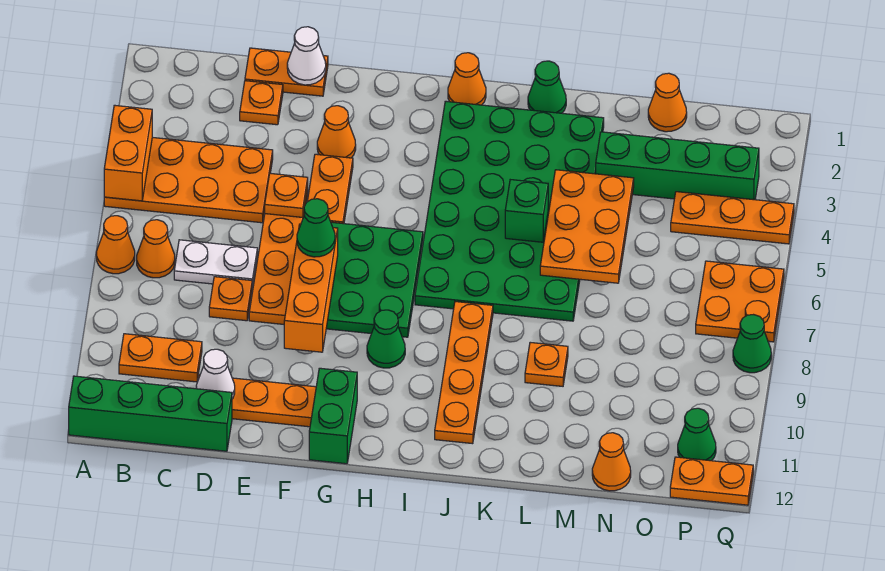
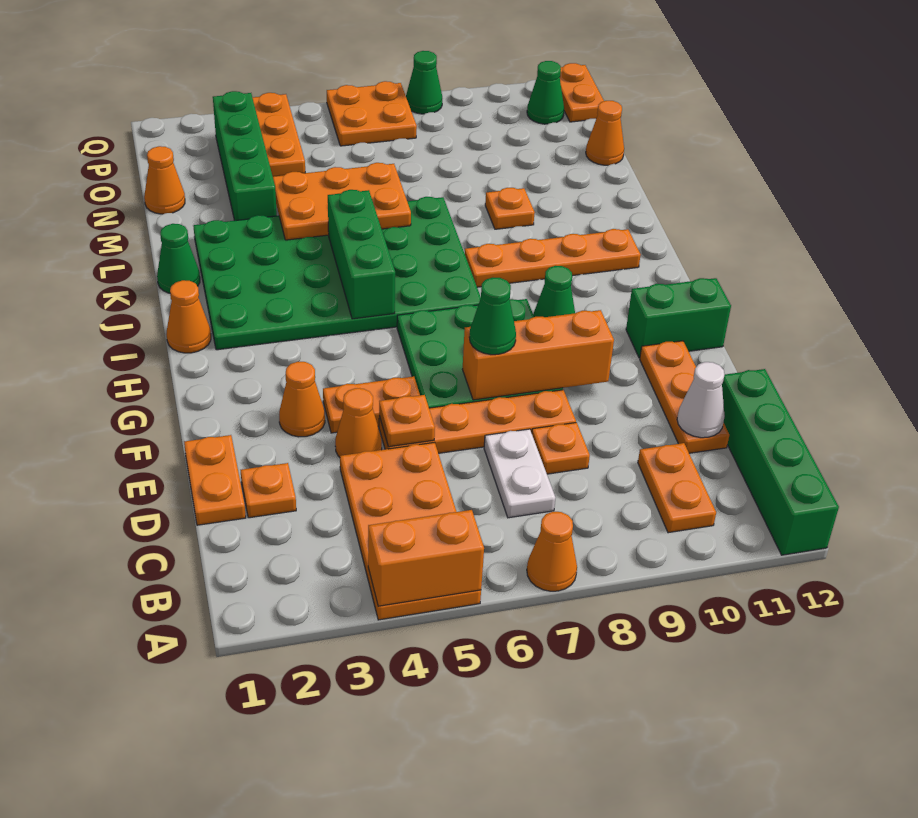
orange 1x1 cone [137,220,175,278] -> orange 1x1 cone moved to [335,388,382,457]
white 1x1 cone [287,27,326,85] -> none
green 1x1 brick [505,180,548,242] -> green 1x3 brick [328,190,395,319]

